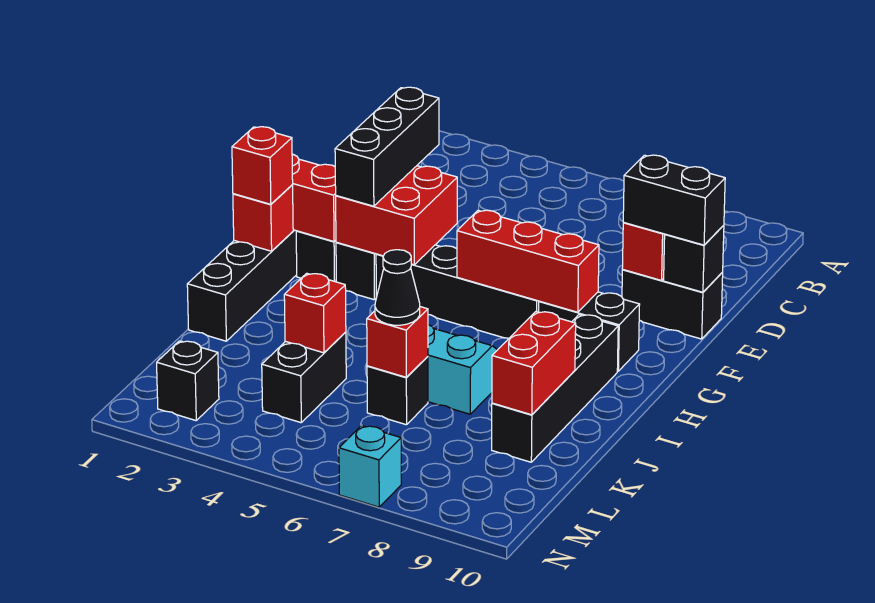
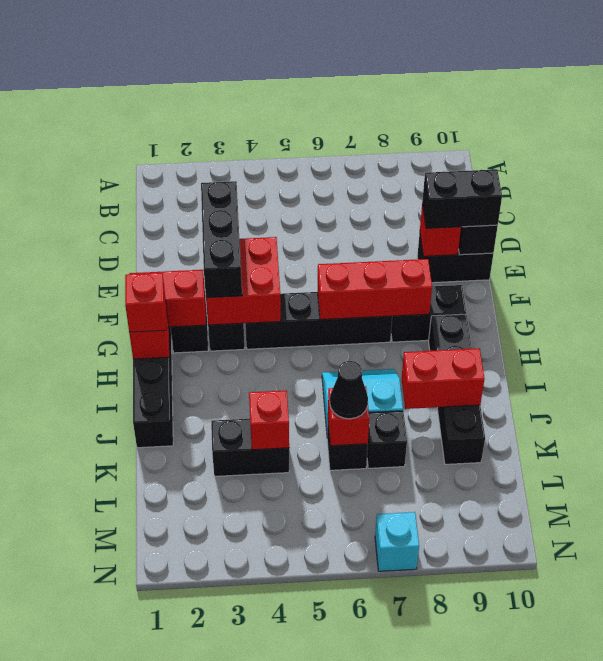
red 1x2 brick [492,312,576,415] -> red 1x2 brick turned to [402,348,484,409]
black 1x2 brick [262,332,346,423] -> black 1x2 brick turned to [211,419,289,476]
black 1x1 brick [157,341,219,420] -> black 1x1 brick moved to [367,411,407,468]

